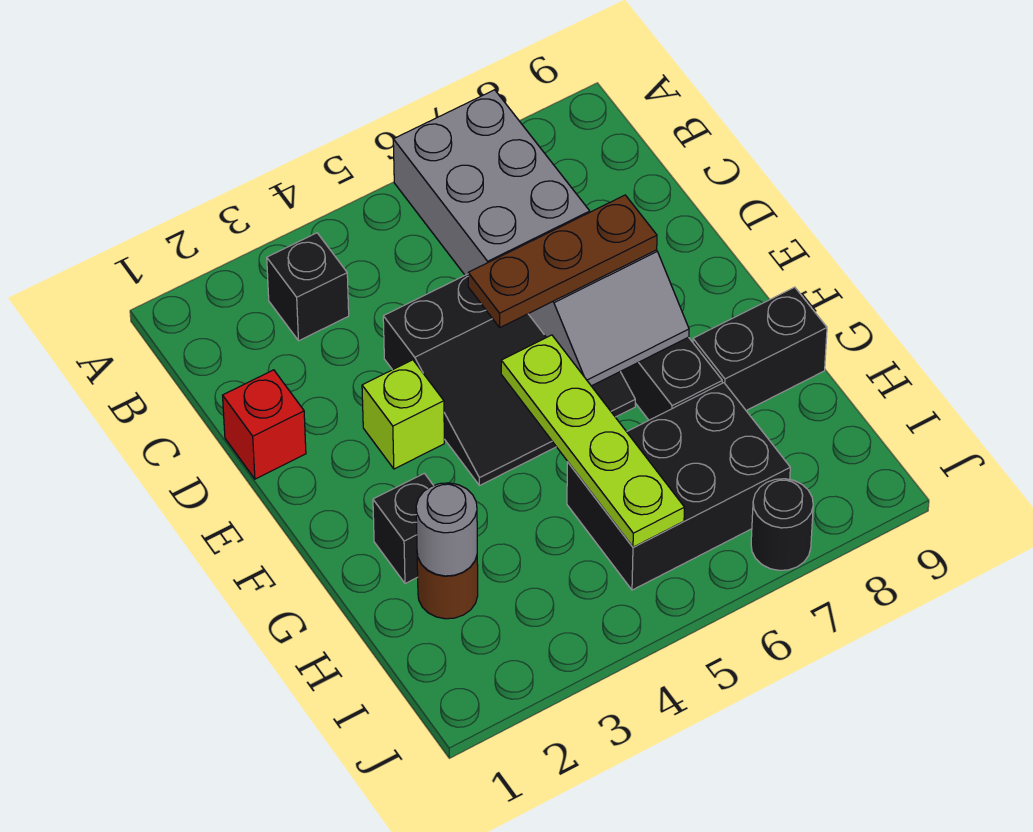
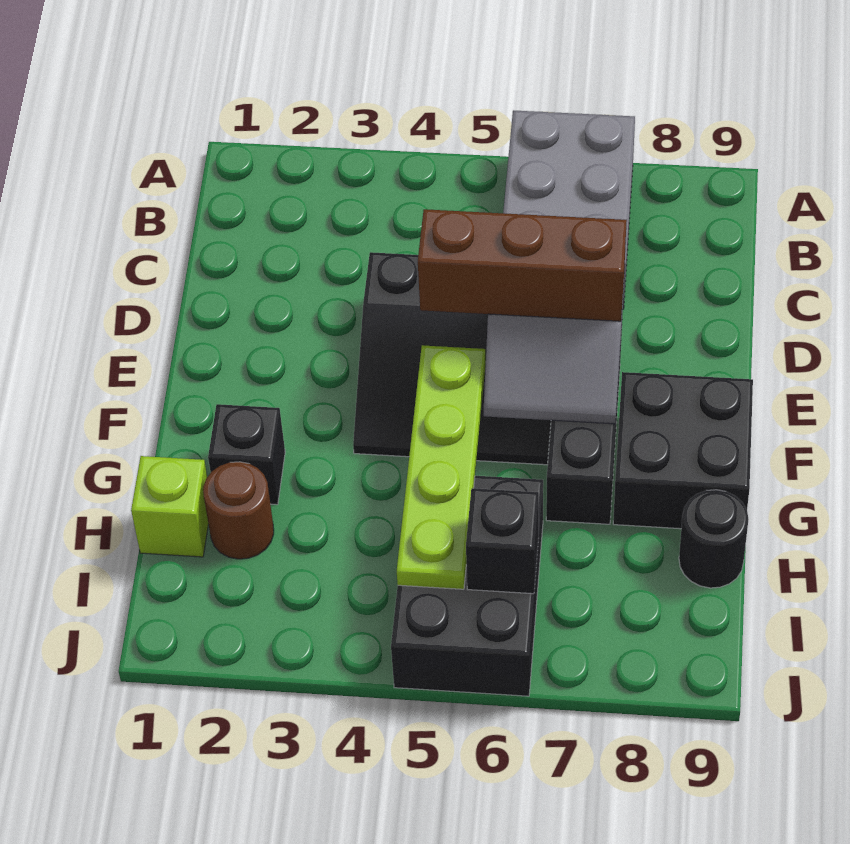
black 1x1 brick [267,233,349,341] -> black 1x1 brick moved to [466,488,539,594]
red 1x1 brick [223,370,306,479] -> none
lime 1x1 brick [362,360,444,469] -> lime 1x1 brick moved to [131,456,208,557]
brown 1x3 plate [468,195,657,327] -> brown 1x3 brick [418,209,627,321]
black 1x2 brick [693,287,827,411] -> black 2x2 brick [613,372,753,529]
grey 1x1 round brick [416,483,477,576] -> none
black 2x3 brick [567,383,790,590] -> black 2x3 brick turned to [391,476,543,696]
black 1x1 round brick [751,479,813,570] -> black 1x1 round brick moved to [679,490,748,588]

